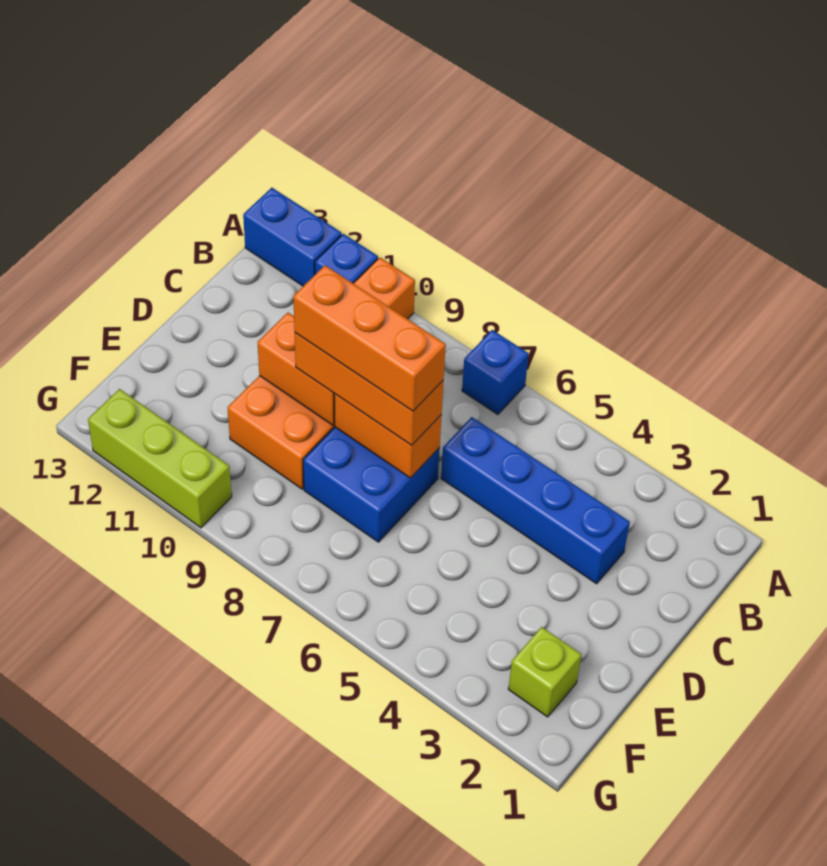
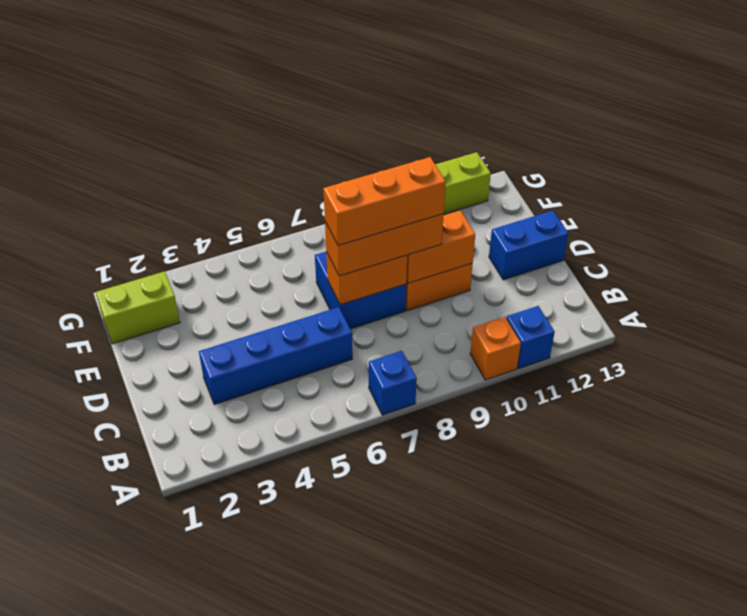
blue 1x2 brick [243,188,342,286] -> blue 1x2 brick moved to [489,211,568,280]
lime 1x1 brick [508,627,581,717] -> lime 1x2 brick [96,271,180,344]

